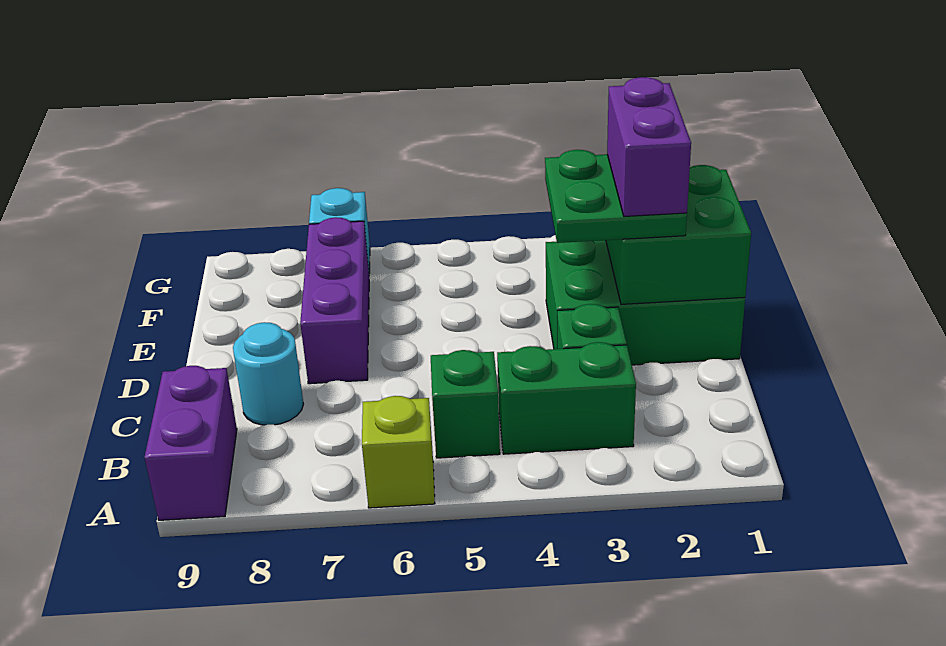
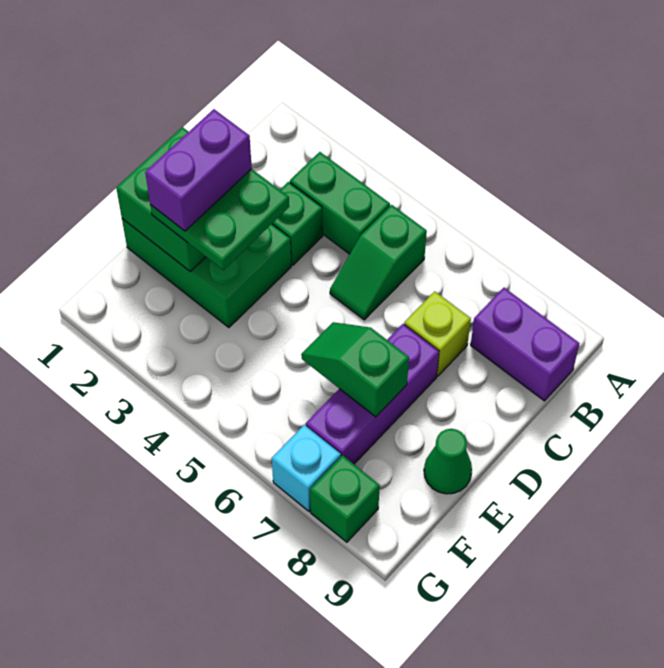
lime 1x1 brick [362,396,435,508] -> lime 1x1 brick moved to [404,291,471,376]
purple 1x2 brick [145,366,237,520] -> purple 1x2 brick turned to [471,288,579,401]
cyan 1x1 round brick [233,322,303,425] -> none
none -> green 1x2 slope [301,322,409,417]
none -> green 1x1 cone [424,429,472,494]
none -> green 1x1 brick [310,455,380,542]

